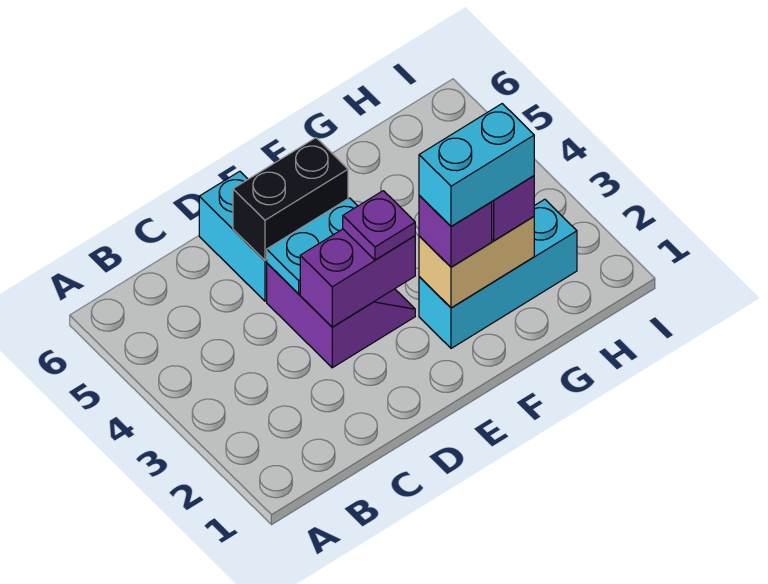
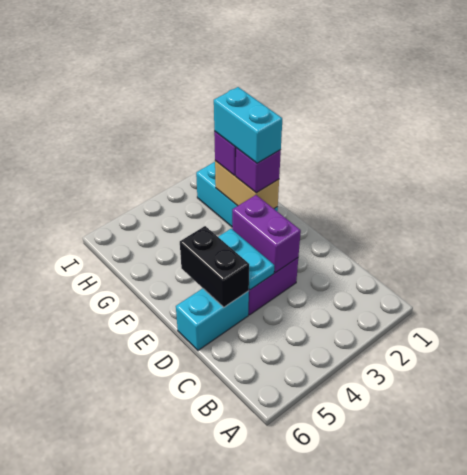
purple 1x1 plate [343,191,415,260] -> none

